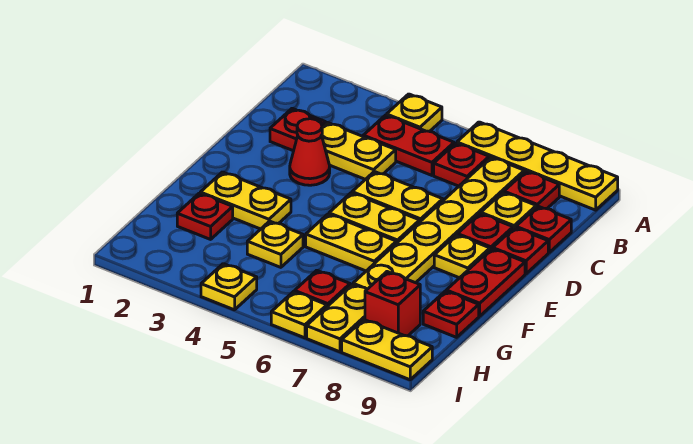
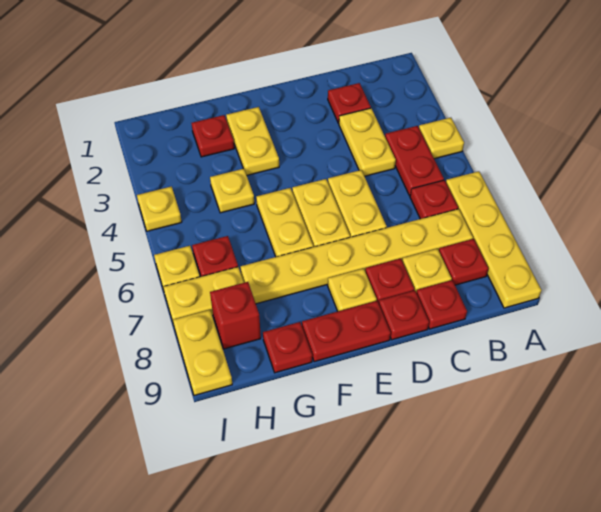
red 1x1 cone [290,119,330,185] -> none

